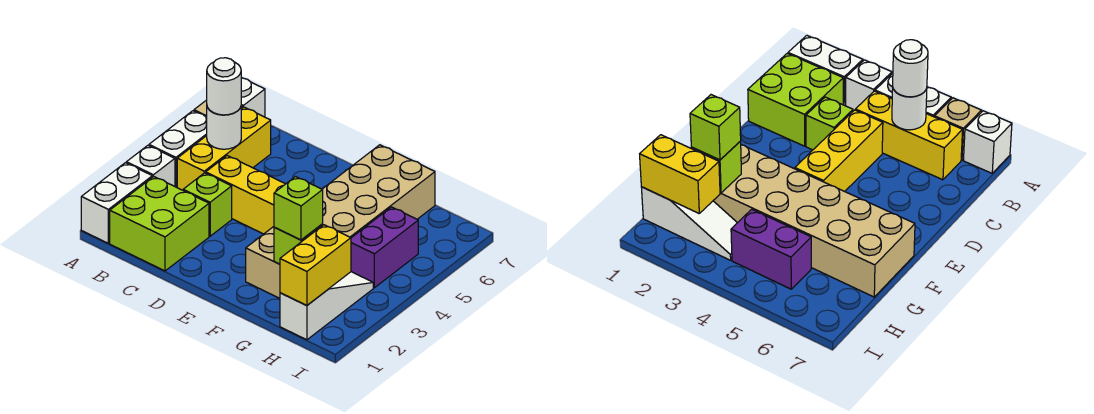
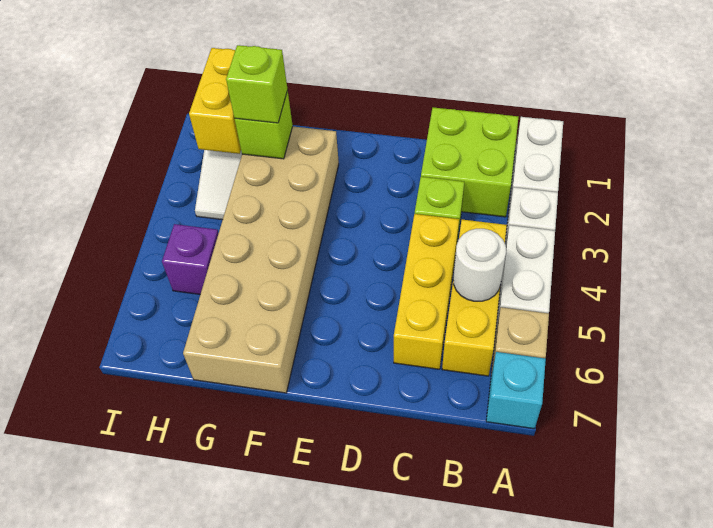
white 1x1 brick [241,78,265,117] -> cyan 1x1 brick [486,352,546,429]
white 1x1 round brick [207,58,241,115] -> none
yellow 1x3 brick [206,156,285,234] -> yellow 1x3 brick turned to [394,214,459,369]
purple 1x2 brick [351,207,418,288] -> purple 1x1 brick [162,224,219,294]

